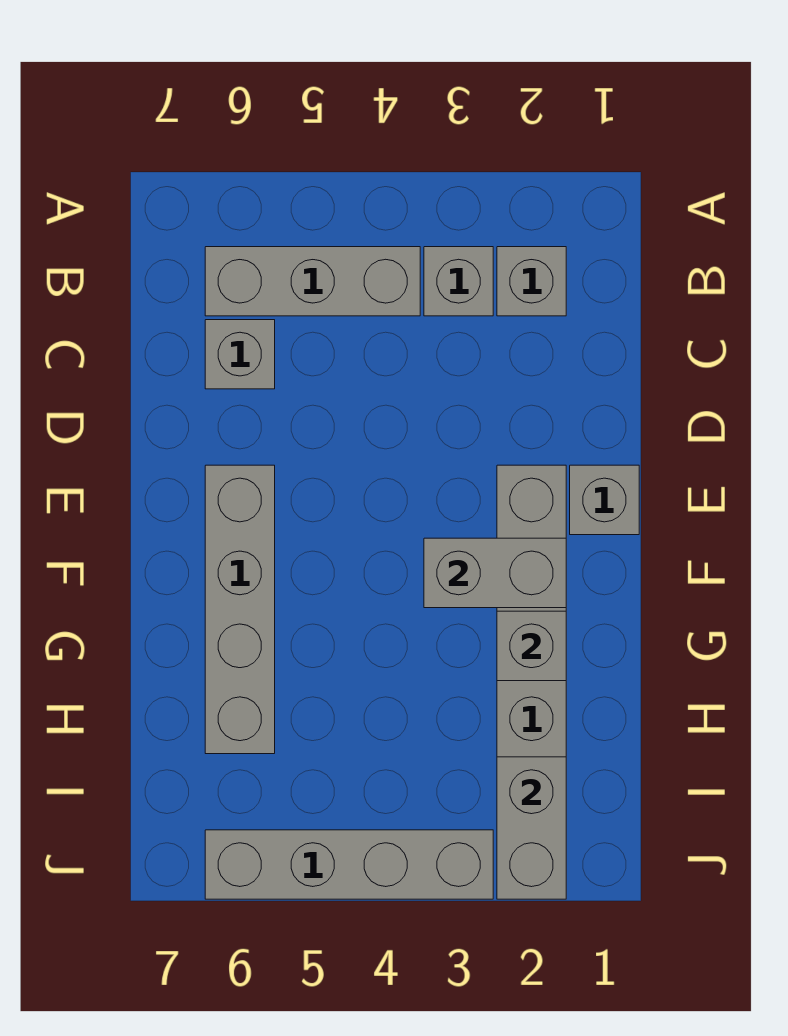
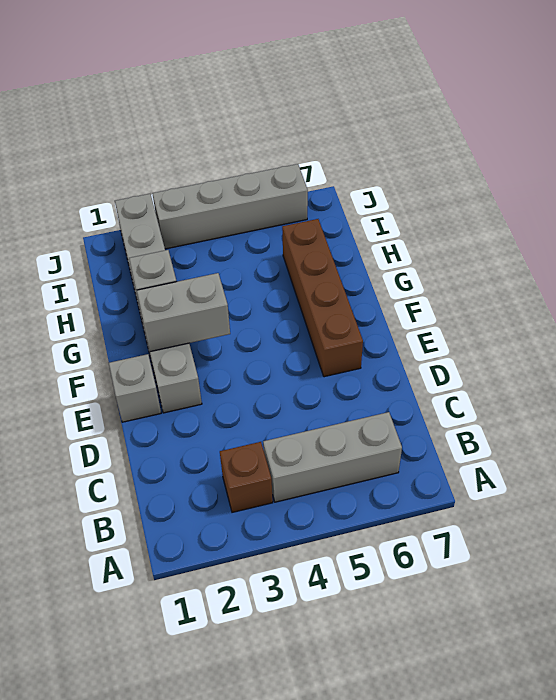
grey 1x1 brick [497,247,566,316] -> none
grey 1x1 brick [424,247,493,316] -> brown 1x1 brick [220,442,273,512]
grey 1x1 brick [205,320,275,389] -> none
grey 1x4 brick [205,465,275,754] -> brown 1x4 brick [282,219,363,377]
grey 1x2 brick [497,757,566,899] -> none

